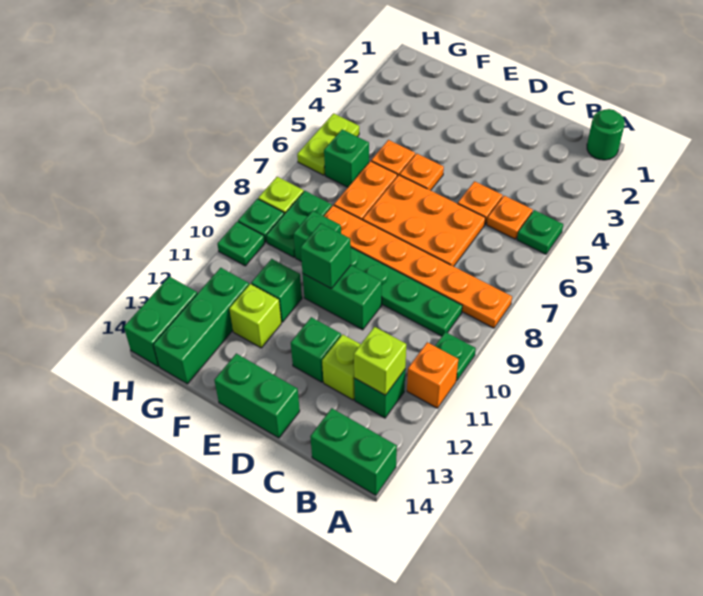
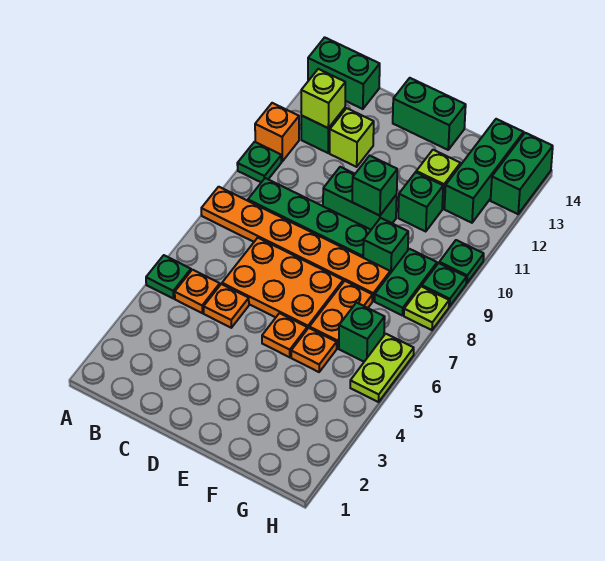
green 1x1 round brick [587,109,625,160] -> none
green 1x1 brick [291,317,341,382] -> none

